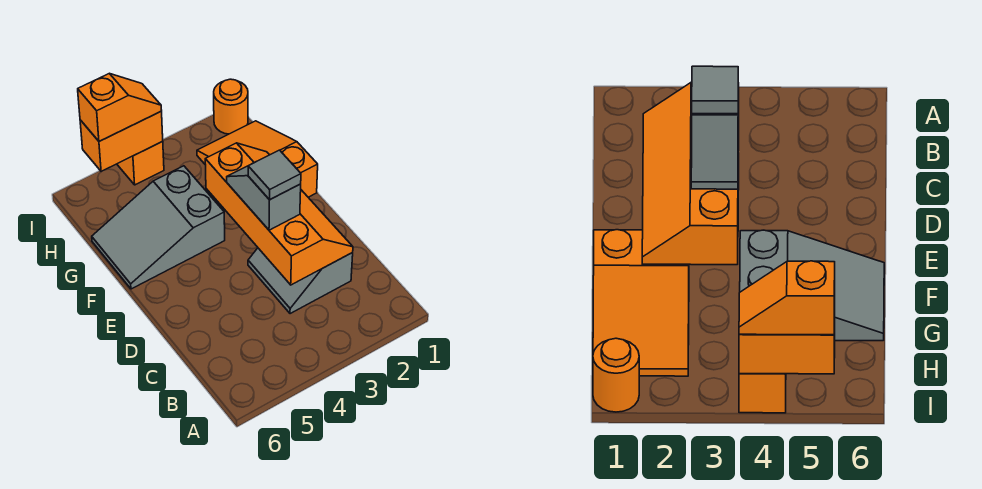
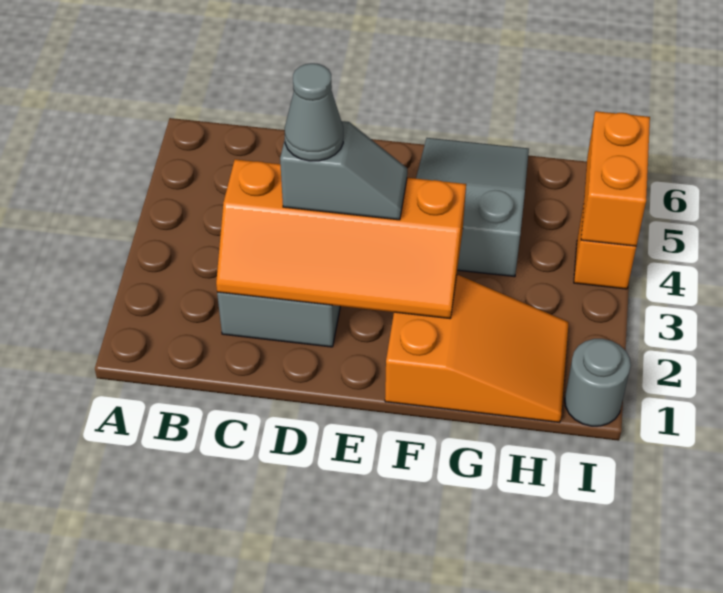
grey 1x1 tile [248,150,301,200] -> grey 1x1 cone [285,63,343,161]
orange 1x1 round brick [214,79,248,134] -> grey 1x1 round brick [565,339,631,426]
orange 1x2 slope [78,74,162,141] -> none

